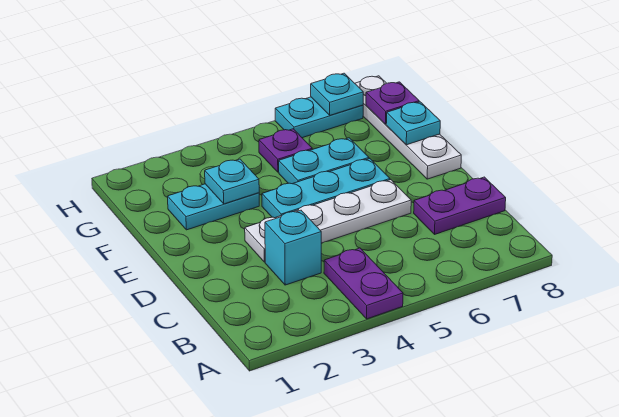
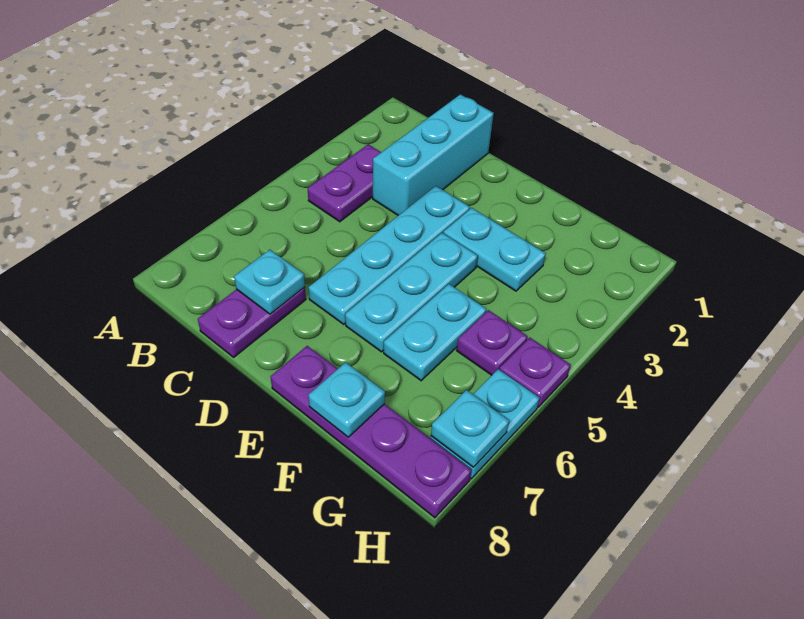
purple 1x2 plate [324,248,403,319] -> purple 1x2 plate turned to [308,144,381,222]
cyan 1x1 brick [265,210,321,285] -> cyan 1x3 brick [373,94,494,215]
white 1x4 plate [245,180,411,262] -> cyan 1x4 plate [308,186,470,324]
white 1x4 plate [355,76,461,179] -> purple 1x4 plate [271,346,471,518]
cyan 1x2 plate [168,184,259,230] -> cyan 1x2 plate turned to [443,208,546,291]
cyan 1x1 plate [205,159,259,204] -> cyan 1x1 plate moved to [234,250,305,314]
purple 1x1 plate [366,82,419,124] -> purple 1x1 plate moved to [499,338,571,407]

